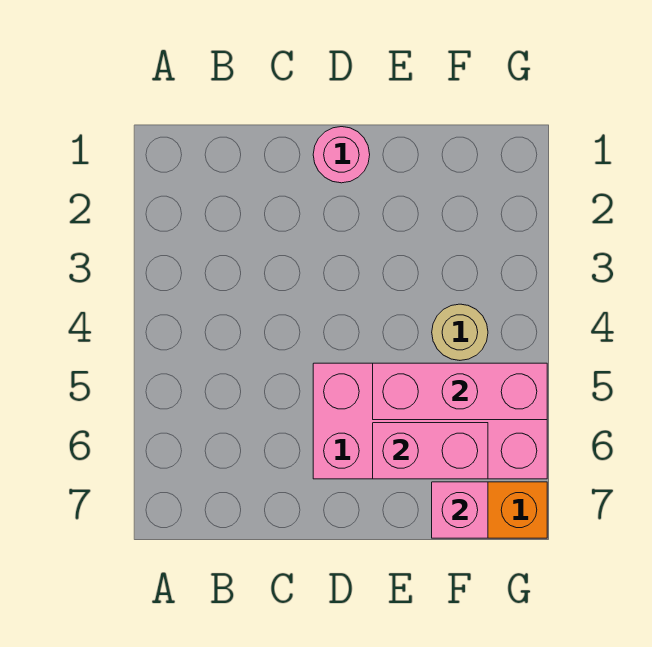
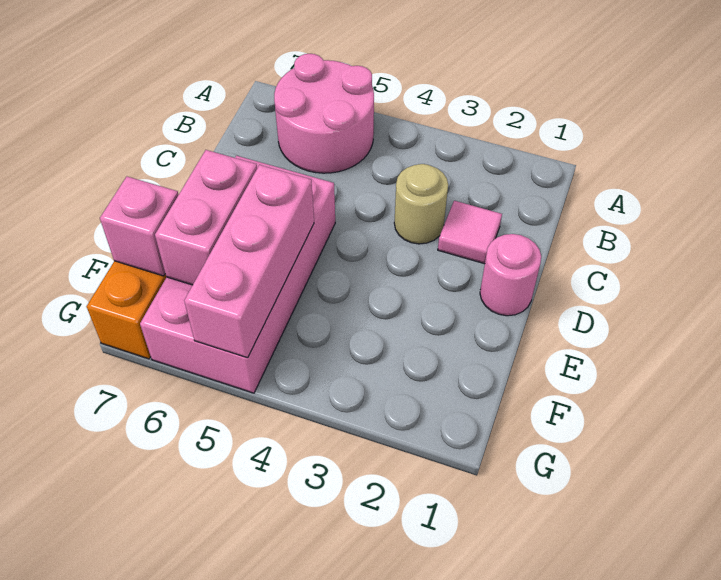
none -> pink 2x2 round brick [274,54,374,173]
none -> pink 1x1 tile [438,201,502,264]
tan 1x1 round brick [432,304,488,360] -> tan 1x1 round brick moved to [394,164,448,244]

